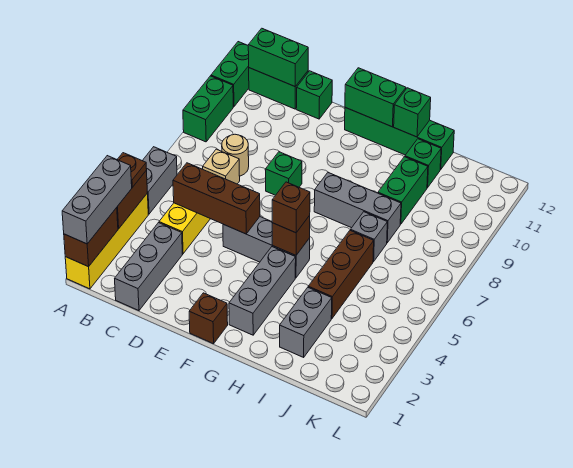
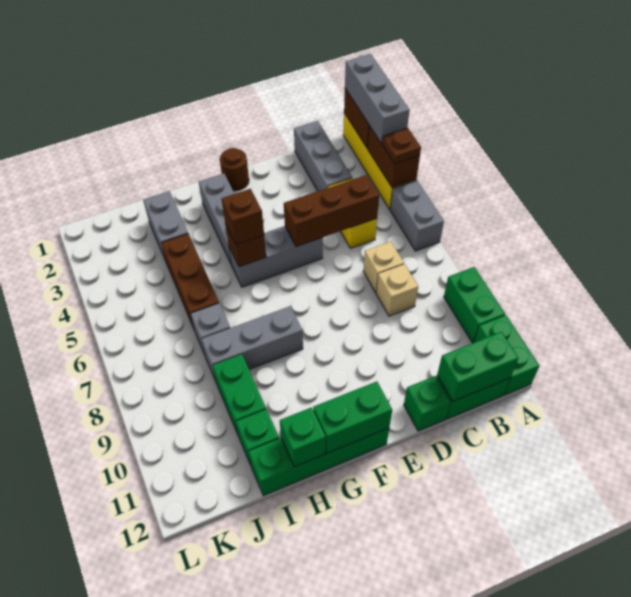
tan 1x1 round brick [222,134,249,176] -> tan 1x1 brick [376,264,418,316]
green 1x1 brick [265,152,302,195] -> none
brown 1x1 brick [189,293,228,344] -> brown 1x1 round brick [220,148,249,191]

